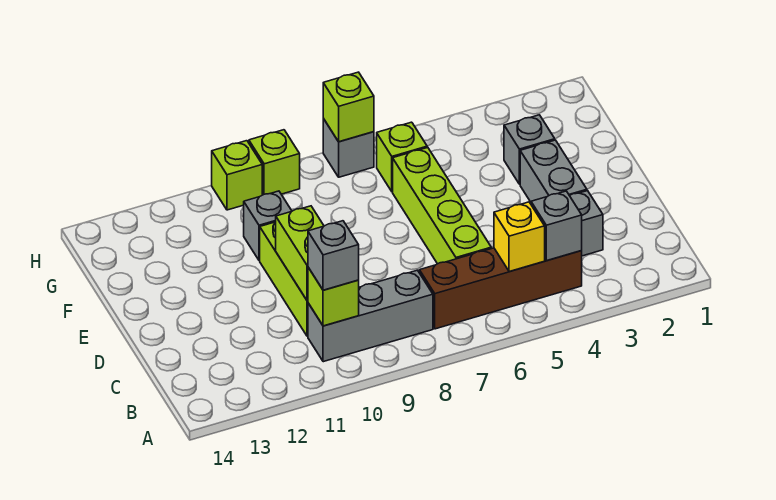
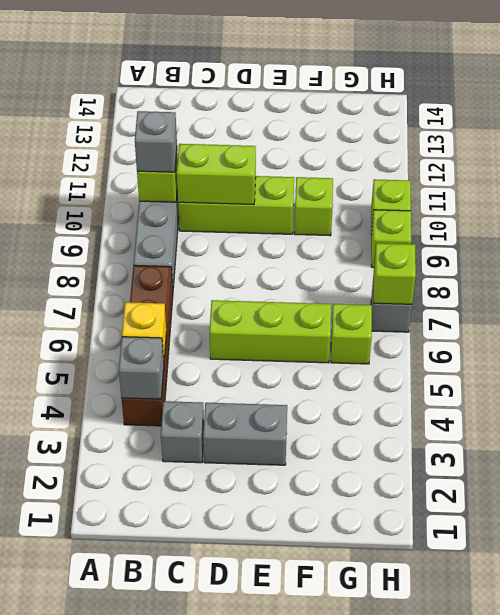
lime 1x4 brick [393,147,491,264] -> lime 1x3 brick [210,300,331,363]
grey 1x1 brick [504,115,555,184] -> none
grey 1x1 brick [244,191,292,261] -> lime 1x1 brick [294,177,333,236]

